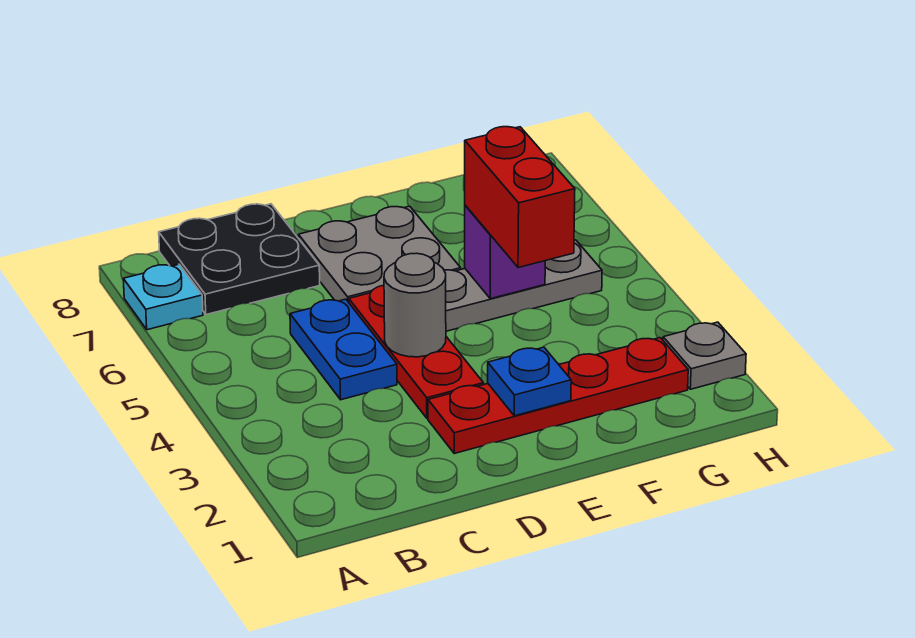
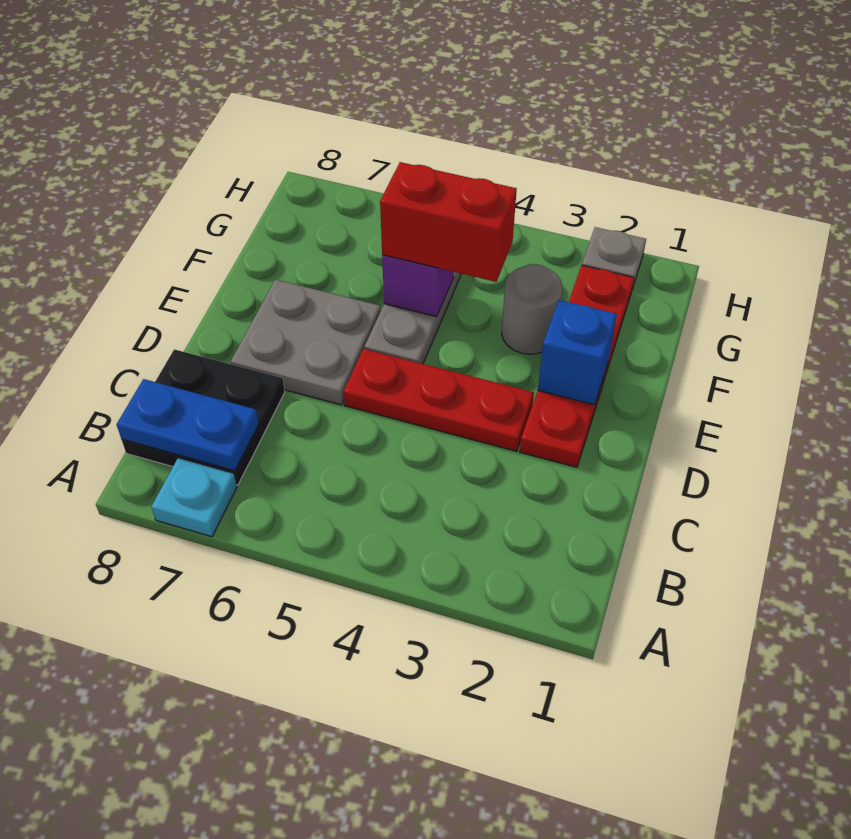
blue 1x2 plate [290,299,397,400] -> blue 1x2 plate moved to [117,379,259,471]
grey 1x1 round brick [384,253,446,357] -> grey 1x1 round brick moved to [502,264,563,354]
blue 1x1 plate [488,347,571,416] -> blue 1x1 brick [538,300,617,405]

